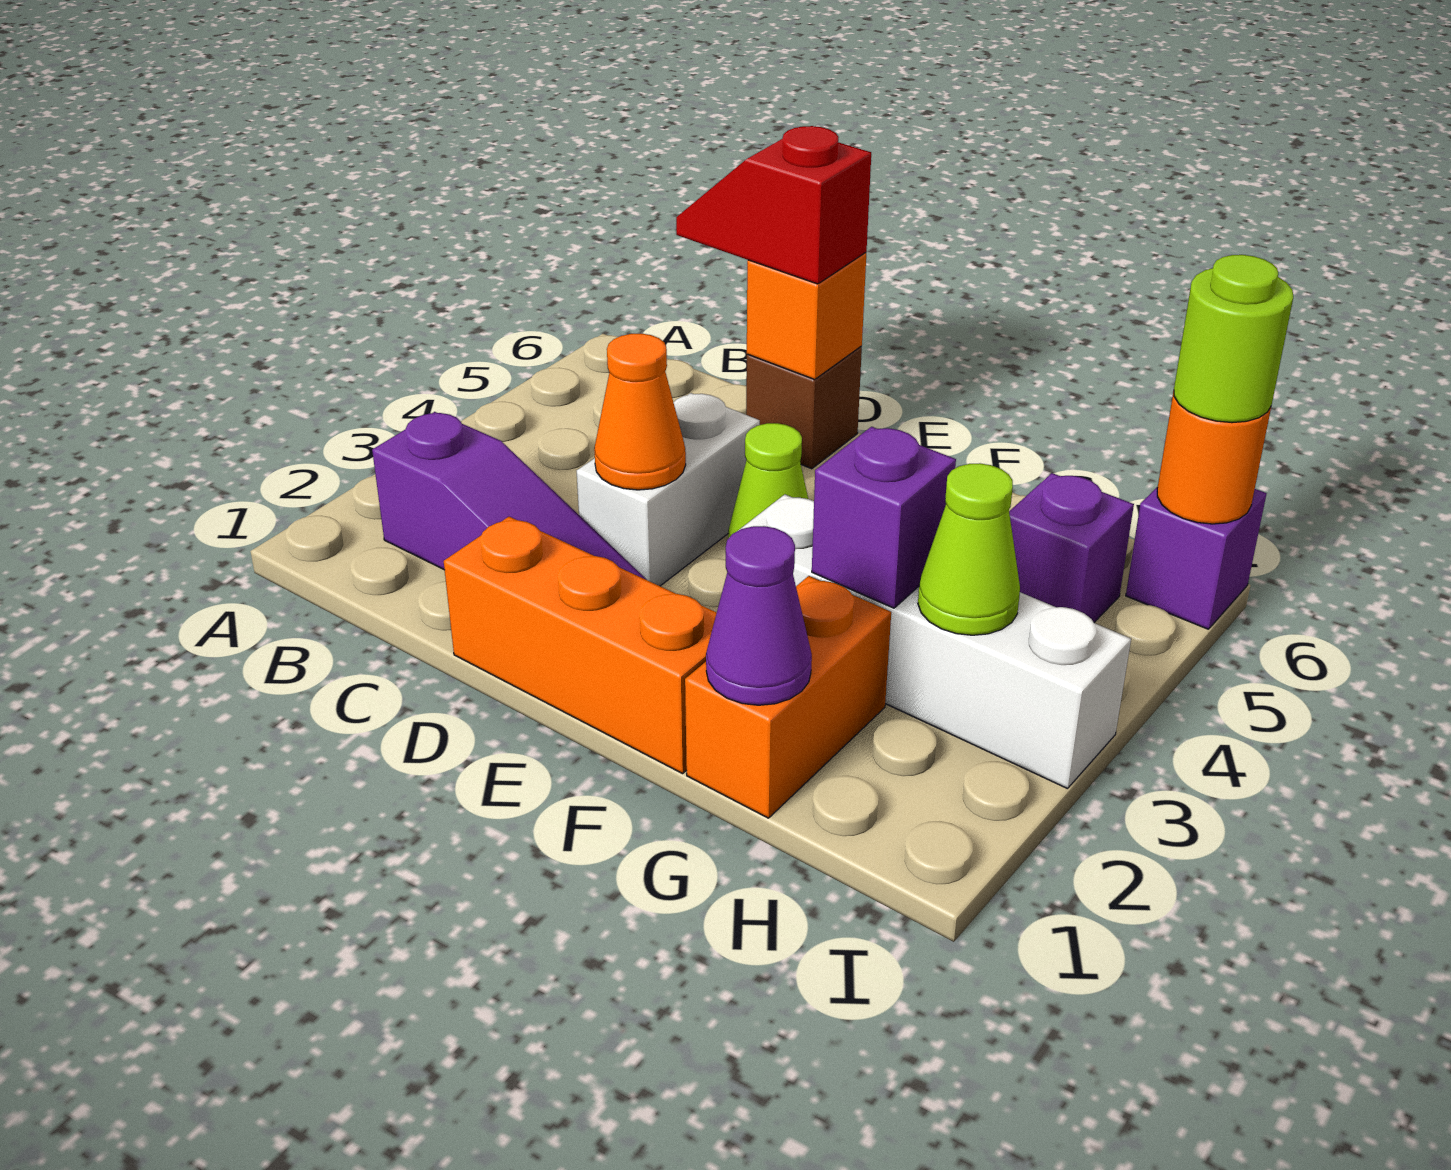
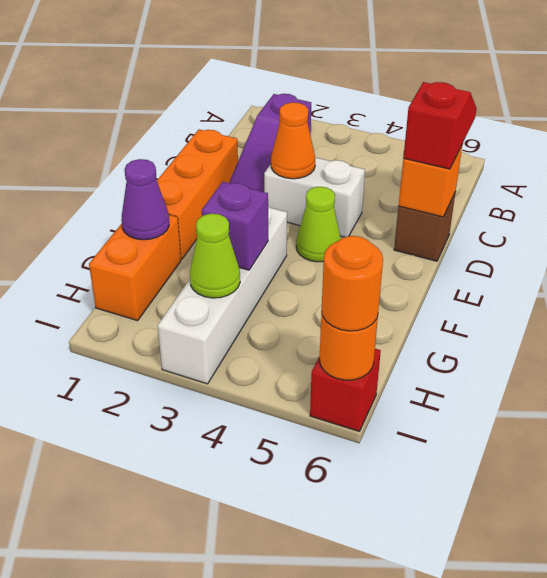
orange 1x2 brick [685,576,891,818] -> orange 1x2 brick turned to [89,215,181,321]
purple 1x1 brick [1009,473,1134,622] -> none
purple 1x1 brick [1126,487,1267,629] -> red 1x1 brick [310,349,381,431]
lime 1x1 round brick [1174,255,1293,423] -> orange 1x1 round brick [322,236,383,331]

